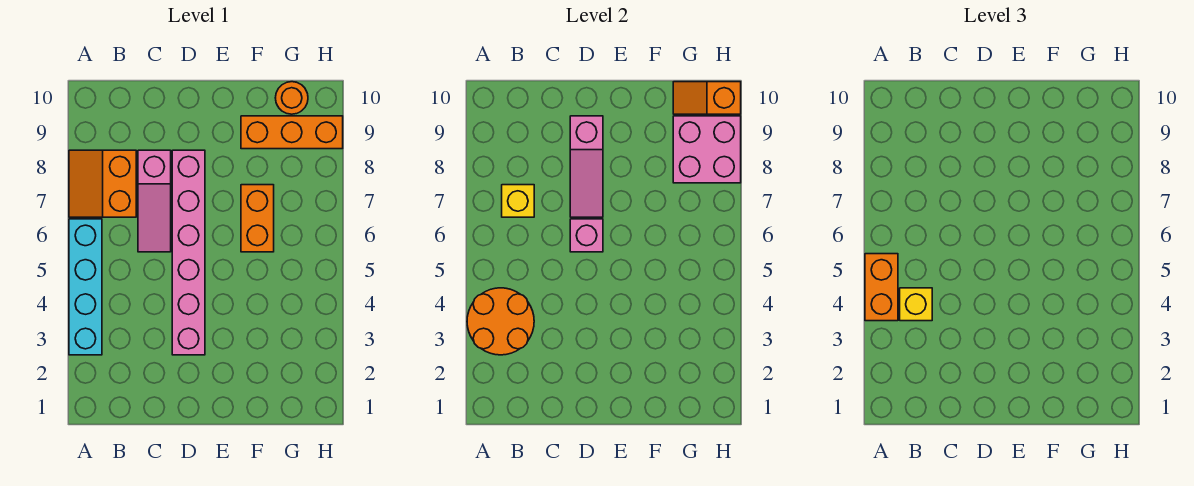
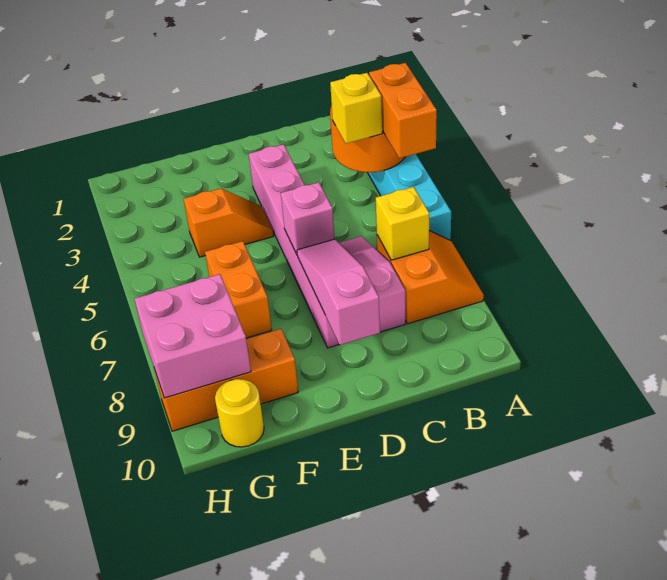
orange 1x1 round brick [275,82,308,114] -> yellow 1x1 round brick [215,379,264,447]
orange 1x2 slope [673,82,741,114] -> orange 1x2 slope moved to [184,189,274,257]

